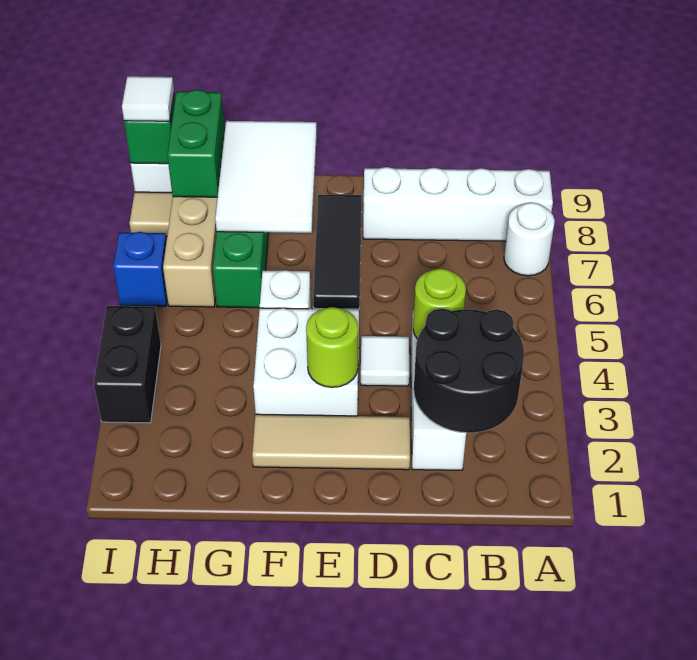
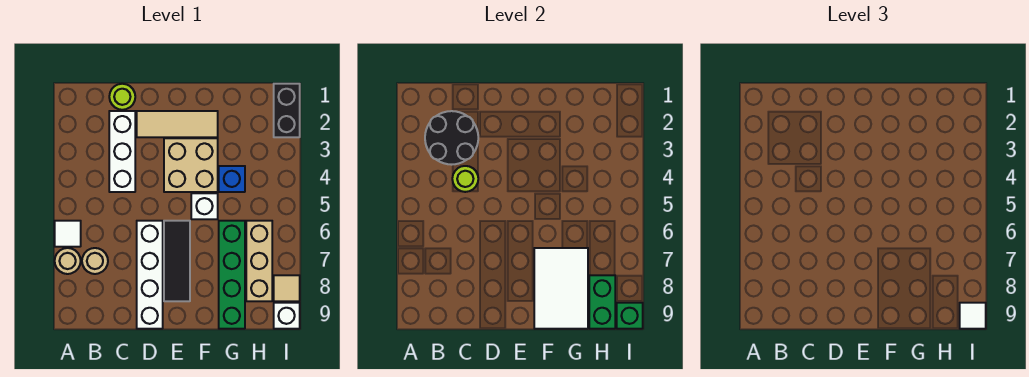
white 1x1 round brick [504,202,555,276] -> tan 1x1 round brick [55,248,81,274]
white 1x4 brick [363,167,553,241] -> white 1x4 brick turned to [137,221,163,329]
none -> tan 1x1 round brick [82,248,108,274]
white 1x1 tile [361,336,409,386] -> white 1x1 tile moved to [55,221,81,247]
white 2x2 brick [253,308,359,416] -> tan 2x2 brick [164,138,218,192]
lime 1x1 round brick [306,307,358,387] -> lime 1x1 round brick moved to [109,84,135,110]
black 1x2 brick [94,306,161,423] -> black 1x2 brick moved to [274,84,300,137]
blue 1x1 brick [113,232,167,306] -> blue 1x1 brick moved to [219,166,245,192]

